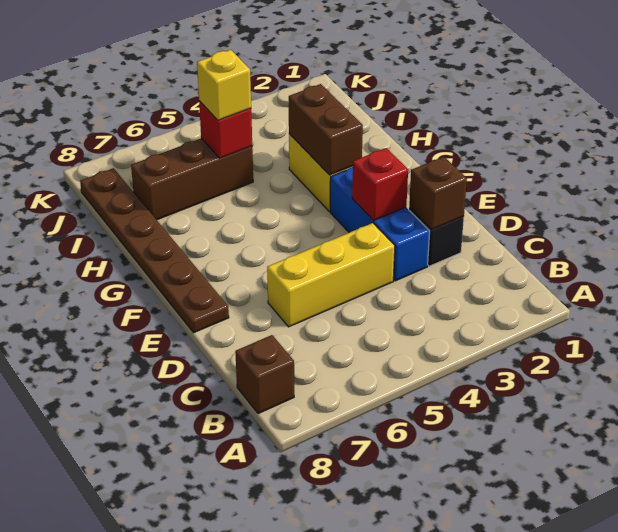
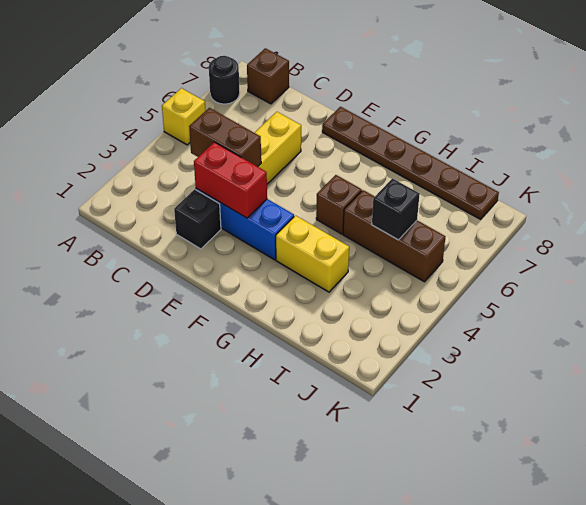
none -> black 1x1 round brick [209,56,240,104]
brown 1x1 brick [409,157,467,230] -> brown 1x1 brick moved to [316,175,362,234]
red 1x1 brick [352,148,408,221] -> red 1x2 brick [194,142,267,218]
brown 1x2 brick [289,84,363,175] -> brown 1x2 brick moved to [189,108,261,167]
brown 1x3 brick [131,138,253,220] -> brown 1x3 brick turned to [343,190,445,282]
red 1x1 brick [199,101,252,158] -> black 1x1 brick [372,179,420,240]
yellow 1x1 brick [197,50,251,120] -> yellow 1x1 brick moved to [162,88,205,145]

